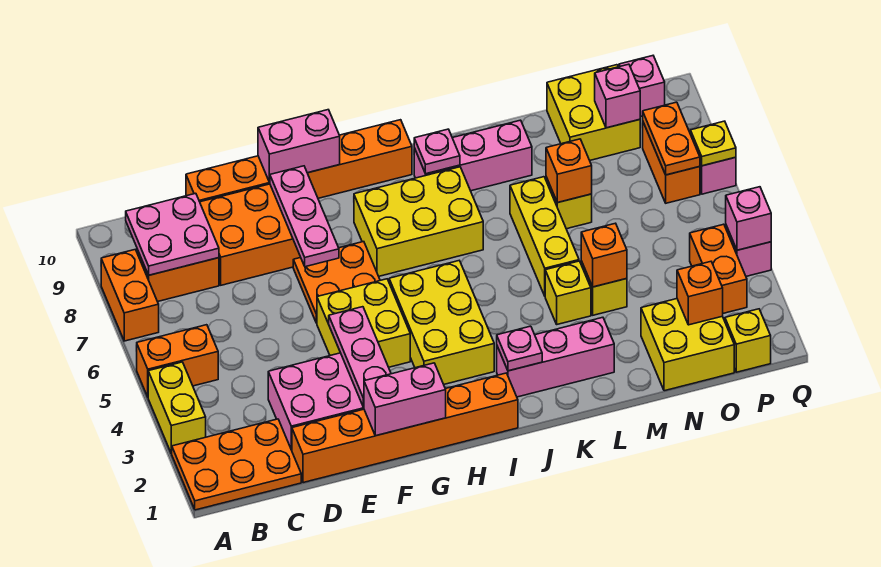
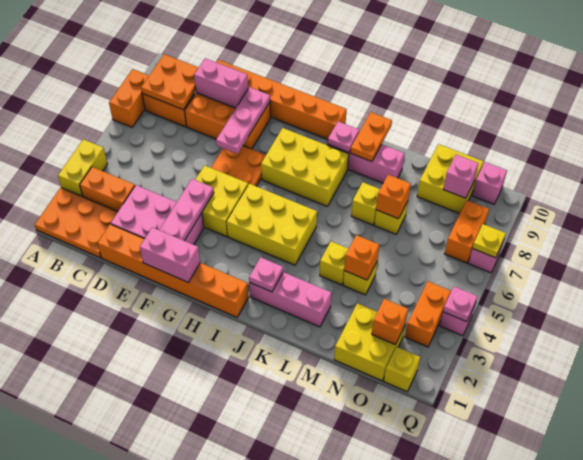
orange 1x2 brick [136,325,218,397] -> orange 1x2 brick moved to [80,167,135,212]
pink 2x2 plate [126,193,219,275] -> orange 2x2 plate [141,54,199,110]
pink 1x2 brick [258,110,340,182] -> pink 1x2 brick moved to [194,58,248,108]
yellow 2x3 brick [389,261,494,384] -> yellow 2x3 brick turned to [227,184,317,265]
yellow 1x3 brick [510,177,579,296] -> yellow 1x1 brick [351,182,380,225]
orange 1x2 plate [643,102,700,175] -> orange 1x2 plate moved to [350,112,392,162]
pink 1x1 brick [726,187,771,250] -> pink 1x1 plate [443,287,478,322]

